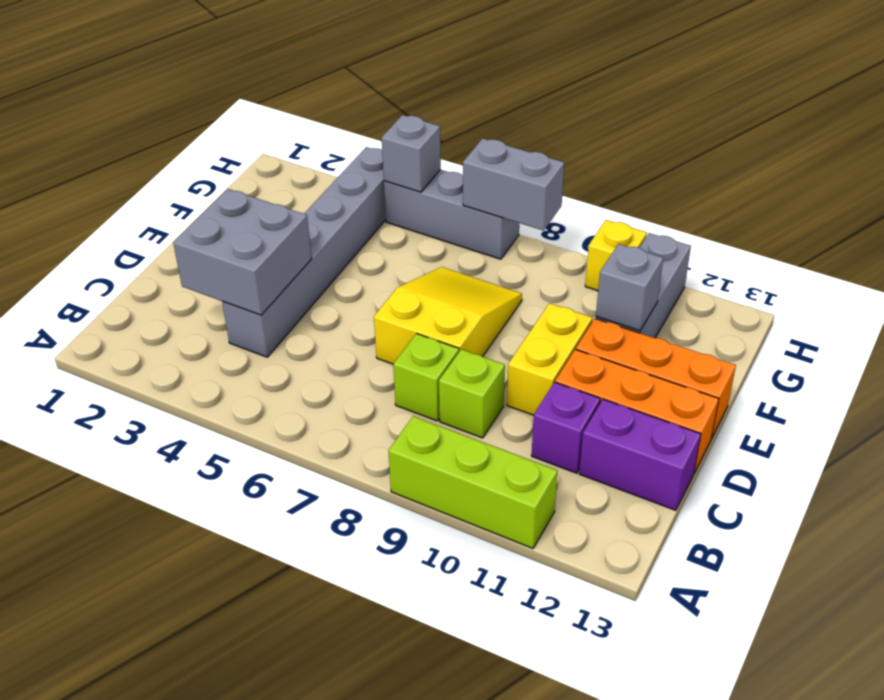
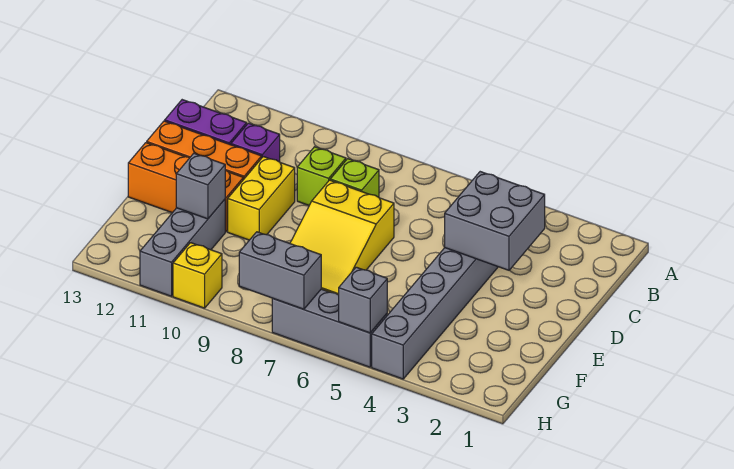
lime 1x3 brick [388,416,558,548] -> none

